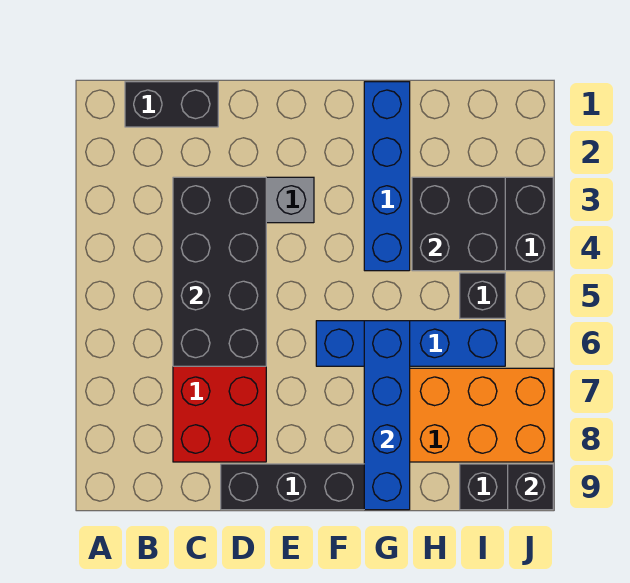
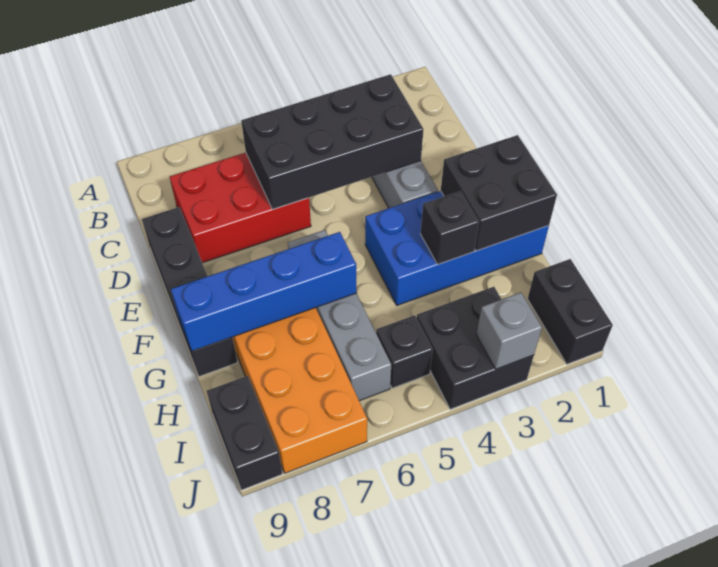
black 1x2 brick [125,82,218,127] -> black 1x2 brick moved to [528,259,613,364]
blue 1x4 brick [316,321,505,366] -> grey 1x4 brick [288,230,391,401]
blue 1x4 brick [364,82,410,271] -> blue 2x4 brick [365,191,549,305]
black 2x2 brick [412,177,505,271] -> black 2x2 brick moved to [441,135,557,251]
none -> grey 1x1 brick [476,292,542,369]
black 1x1 brick [508,464,553,510] -> black 1x1 brick moved to [421,191,479,264]

